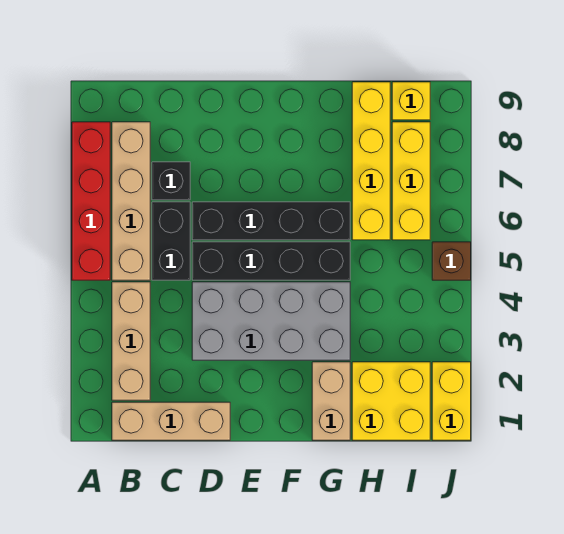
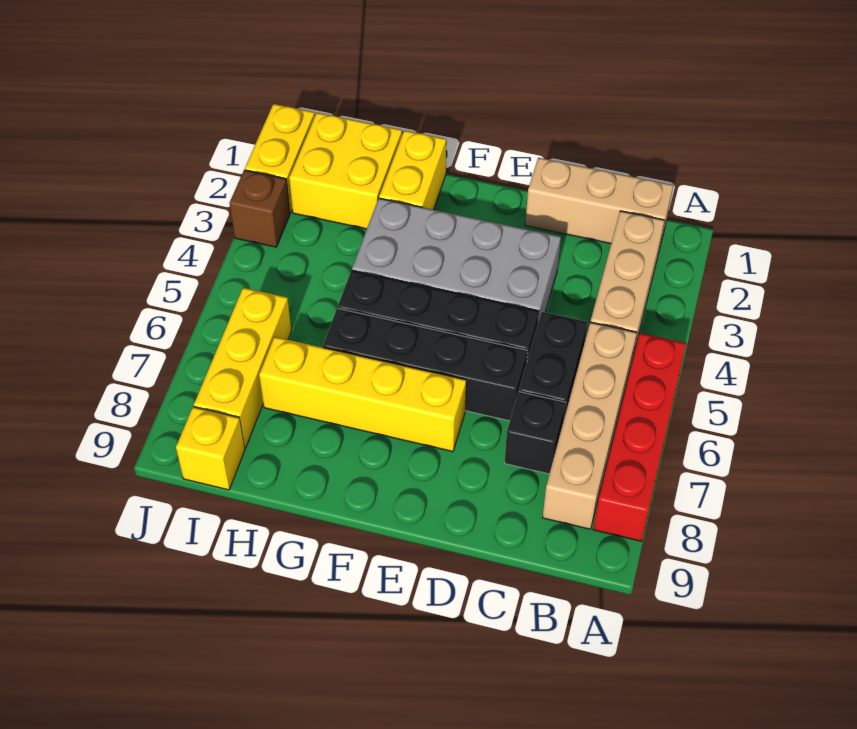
tan 1x2 brick [312,362,350,440] -> yellow 1x2 brick [379,130,446,210]
yellow 1x4 brick [352,82,390,240] -> yellow 1x4 brick turned to [259,337,466,452]
brown 1x1 brick [432,242,471,280] -> brown 1x1 brick moved to [230,170,290,247]

